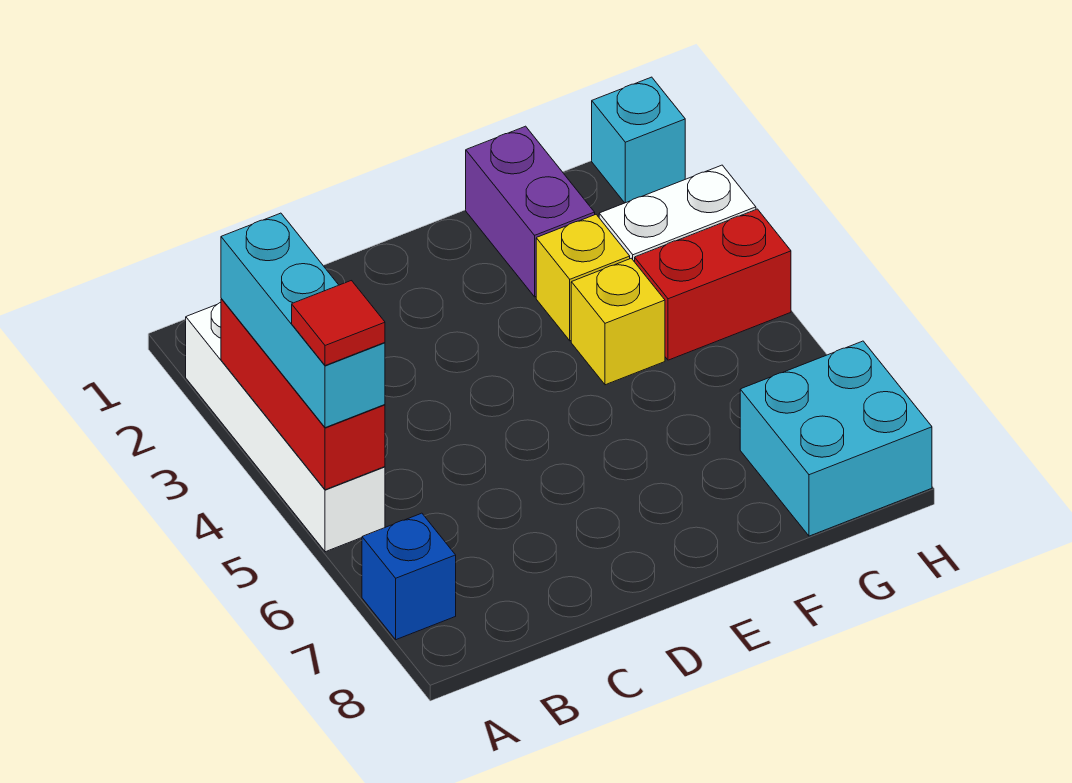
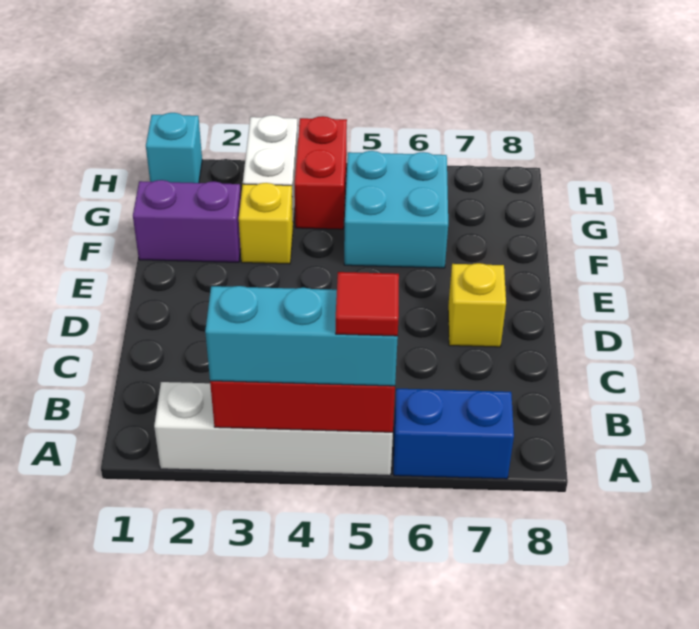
blue 1x1 brick [362,513,456,640] -> blue 1x2 brick [394,389,514,479]
yellow 1x1 brick [571,258,665,385] -> yellow 1x1 brick moved to [448,263,506,347]
cyan 2x2 brick [740,341,932,536] -> cyan 2x2 brick moved to [344,151,448,268]

